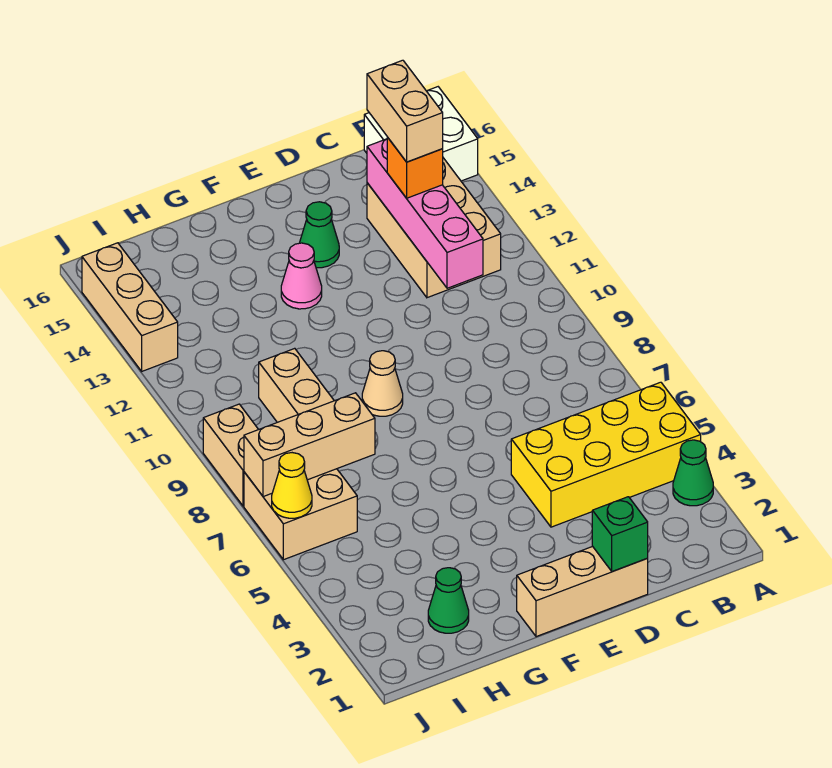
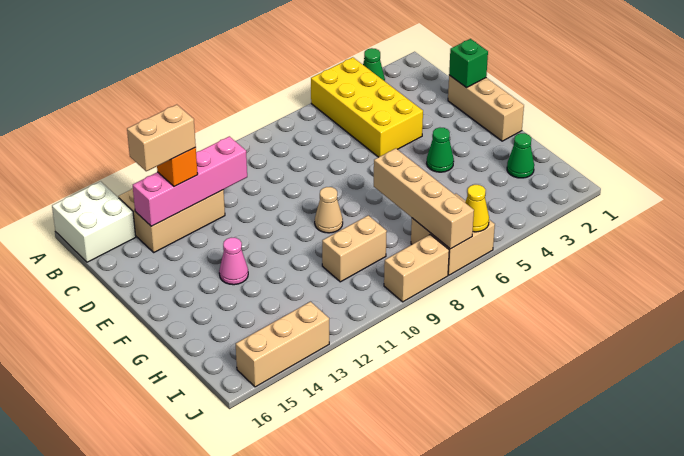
green 1x1 cone [300,202,339,268] -> green 1x1 cone moved to [427,128,454,172]
tan 1x3 brick [244,393,375,497] -> tan 1x4 brick [374,148,474,249]

